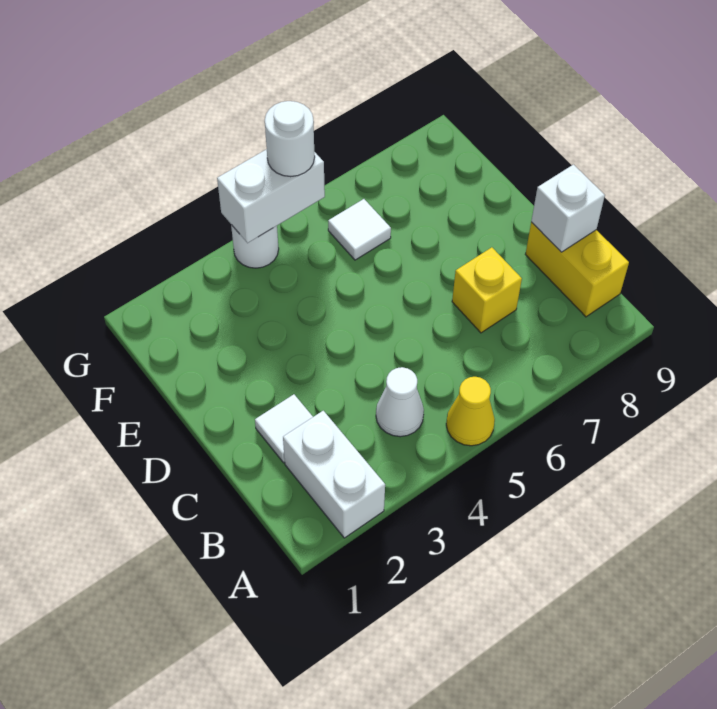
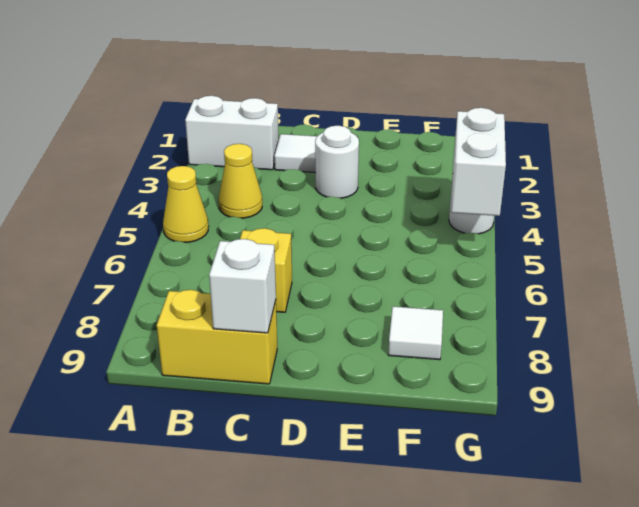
white 1x1 cone [376,367,424,437] -> yellow 1x1 cone [219,144,262,218]
white 1x1 tile [328,199,391,260] -> white 1x1 tile moved to [388,306,443,360]
white 1x1 round brick [265,101,315,177] -> white 1x1 round brick moved to [315,126,359,198]

